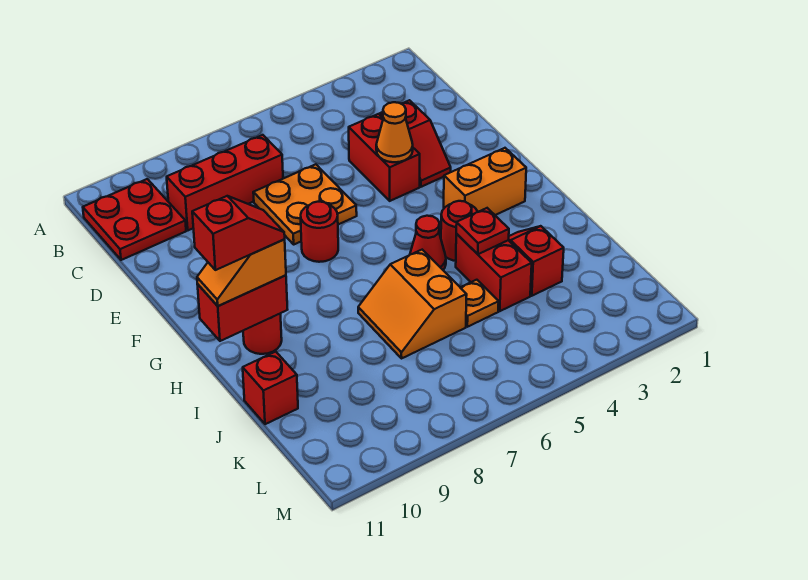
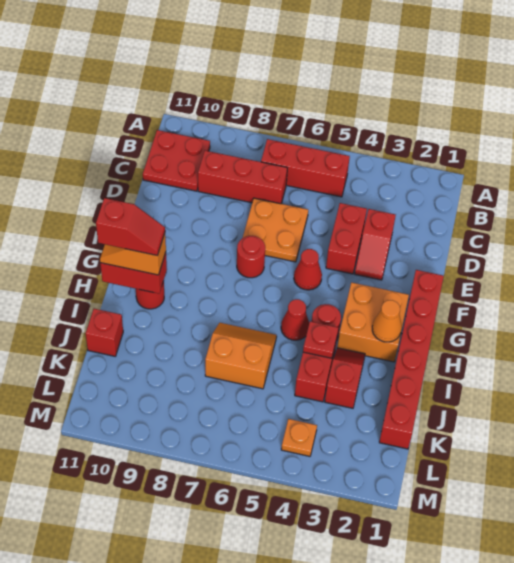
none -> red 1x3 brick [261,139,350,197]
orange 1x1 cone [376,102,413,162] -> orange 1x1 cone moved to [372,300,402,342]
none -> red 1x6 brick [379,270,444,449]
none -> red 1x1 cone [294,249,322,290]
orange 1x2 brick [444,148,526,215] -> orange 2x2 brick [337,282,409,362]
orange 2x2 slope [358,250,467,358] -> orange 2x2 slope turned to [205,323,277,389]
orange 1x1 plate [460,280,499,327] -> orange 1x1 plate moved to [281,419,317,456]

